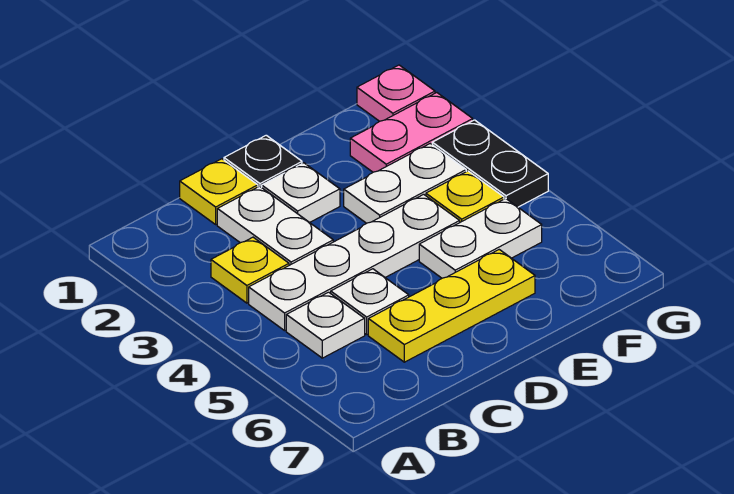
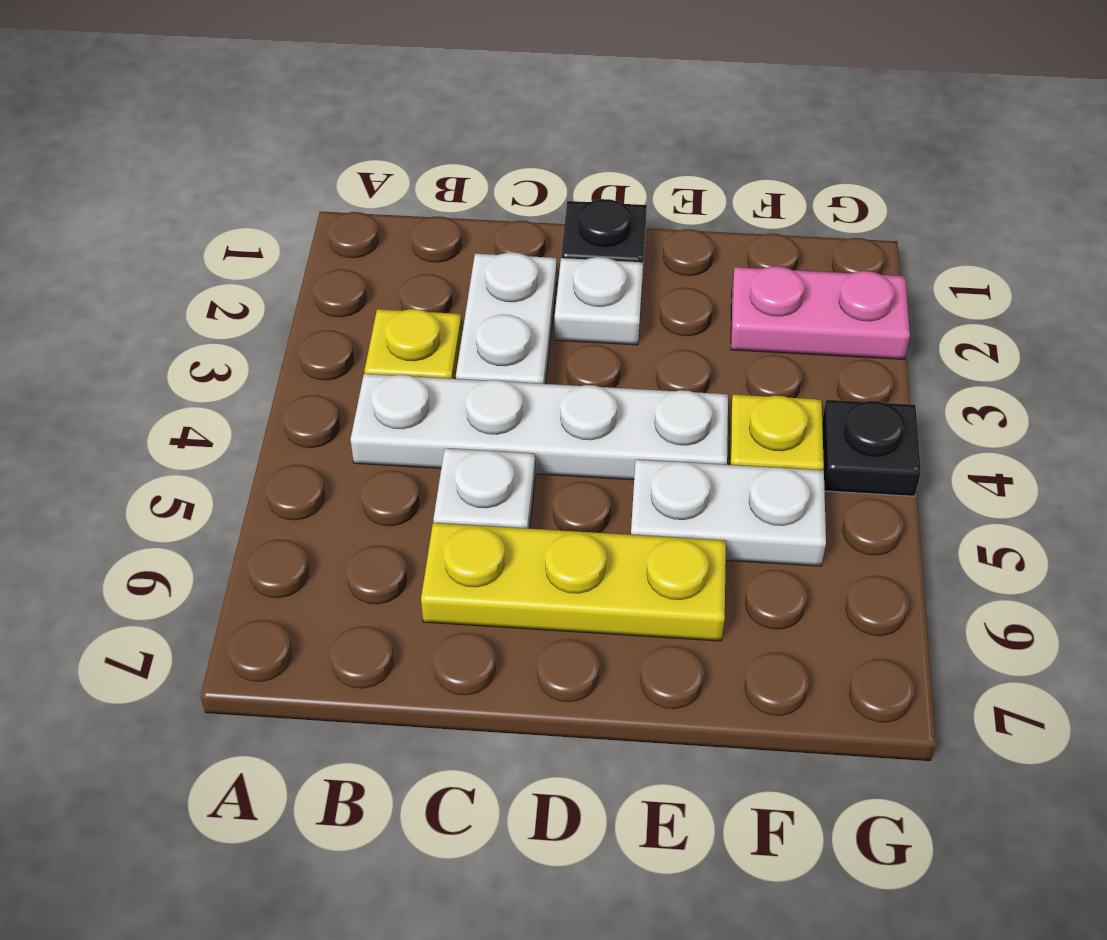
white 1x1 plate [286,292,365,358] -> none
yellow 1x1 plate [180,159,258,224] -> none
white 1x2 plate [344,144,466,223] -> none
pink 1x1 plate [357,65,435,121] -> none
black 1x2 plate [432,120,548,207] -> black 1x1 plate [822,400,921,496]

